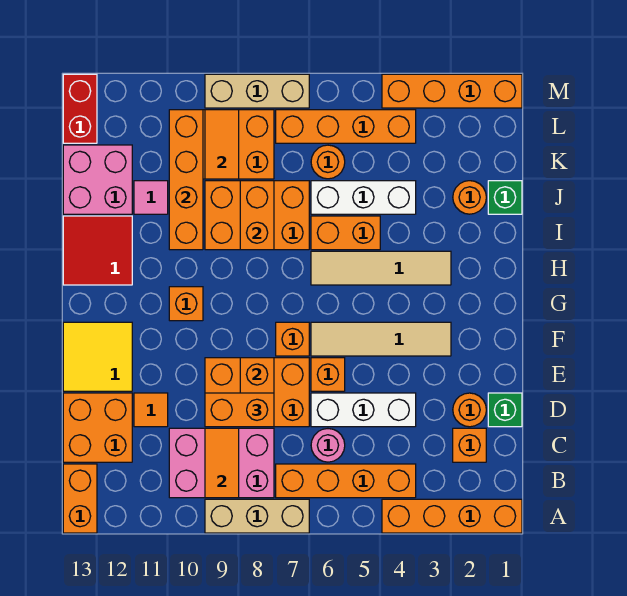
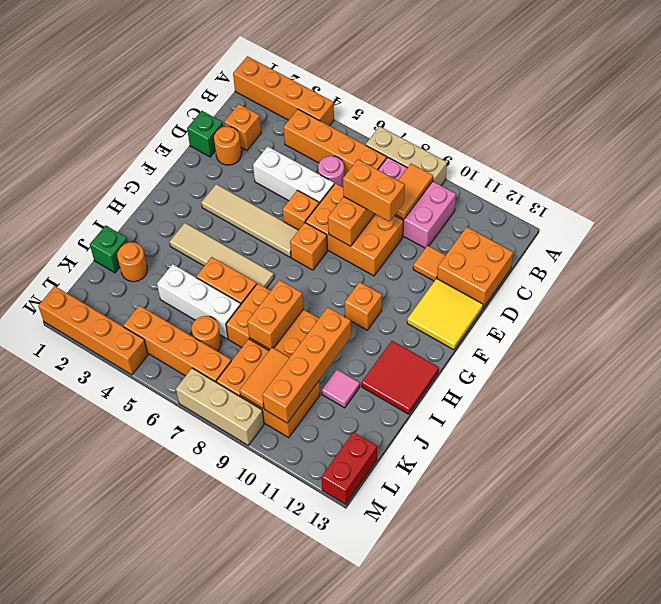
orange 1x2 brick [63,464,97,533] -> none
pink 2x2 brick [63,145,132,214] -> none

